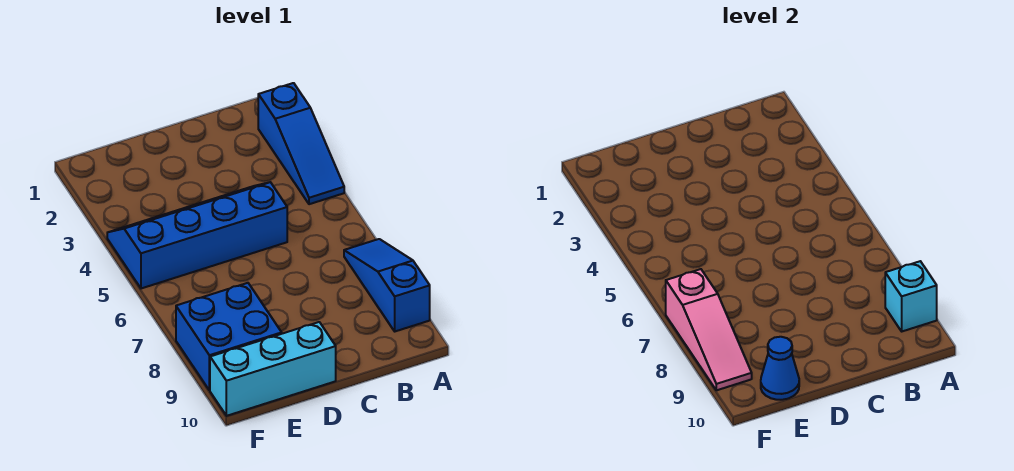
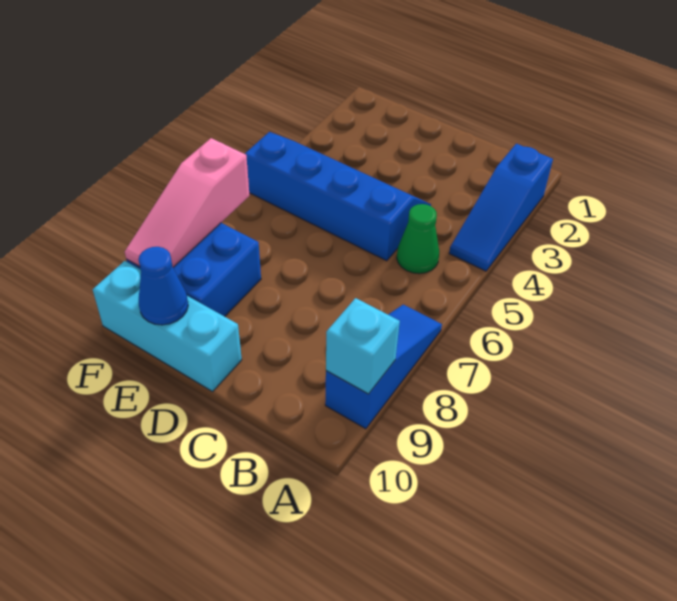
none -> green 1x1 cone [397,204,439,274]

